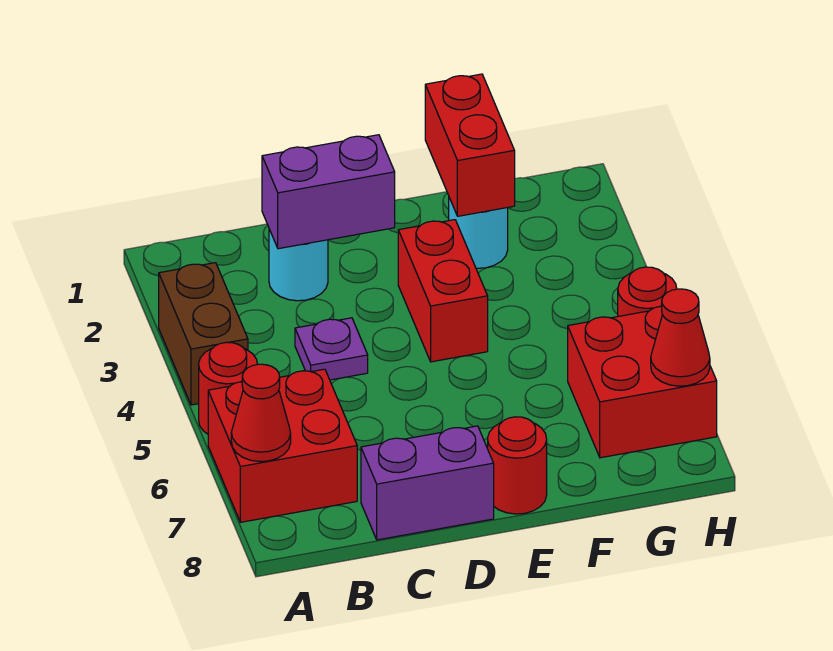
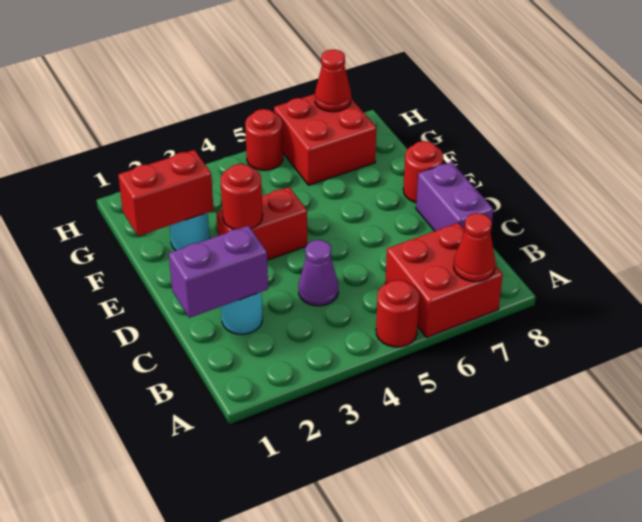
brown 1x2 brick [159,263,248,405] -> none
purple 1x2 brick [262,135,395,249] -> purple 1x2 brick turned to [169,226,268,318]
purple 1x1 plate [295,318,368,380] -> purple 1x1 cone [299,240,338,306]
none -> red 1x1 round brick [221,164,263,229]

